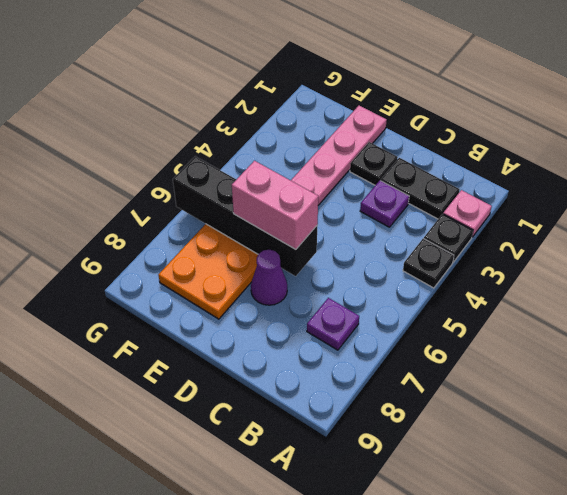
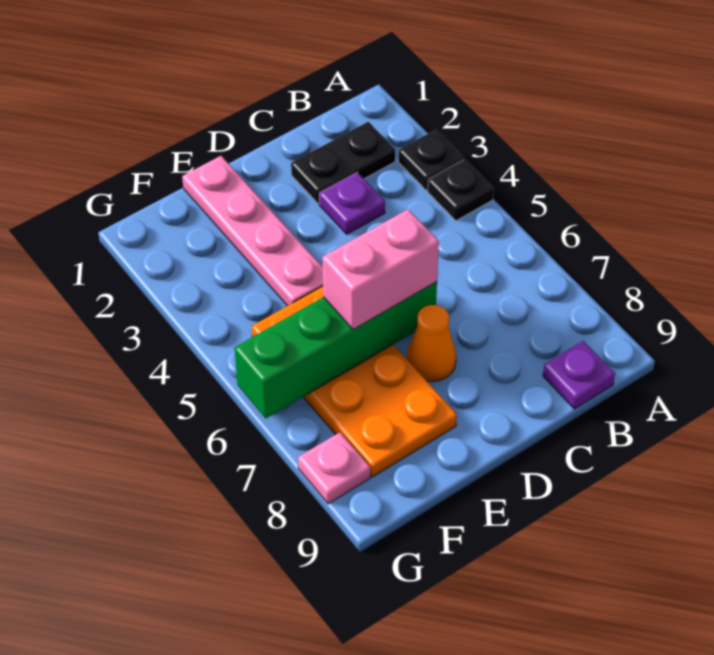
pink 1x1 plate [443,190,492,237] -> pink 1x1 plate moved to [298,432,370,504]
purple 1x1 plate [307,298,359,350] -> purple 1x1 plate moved to [543,341,615,409]
black 1x1 plate [350,142,398,185] -> none
black 1x4 brick [173,156,317,276] -> green 1x4 brick [235,282,437,418]
purple 1x1 cone [251,250,287,305] -> orange 1x1 cone [407,305,456,382]

